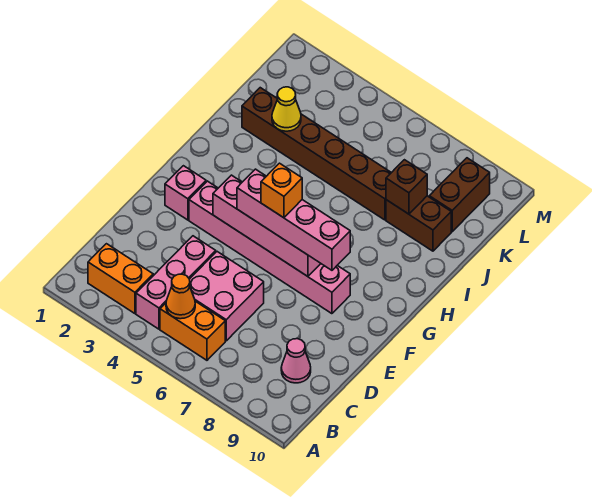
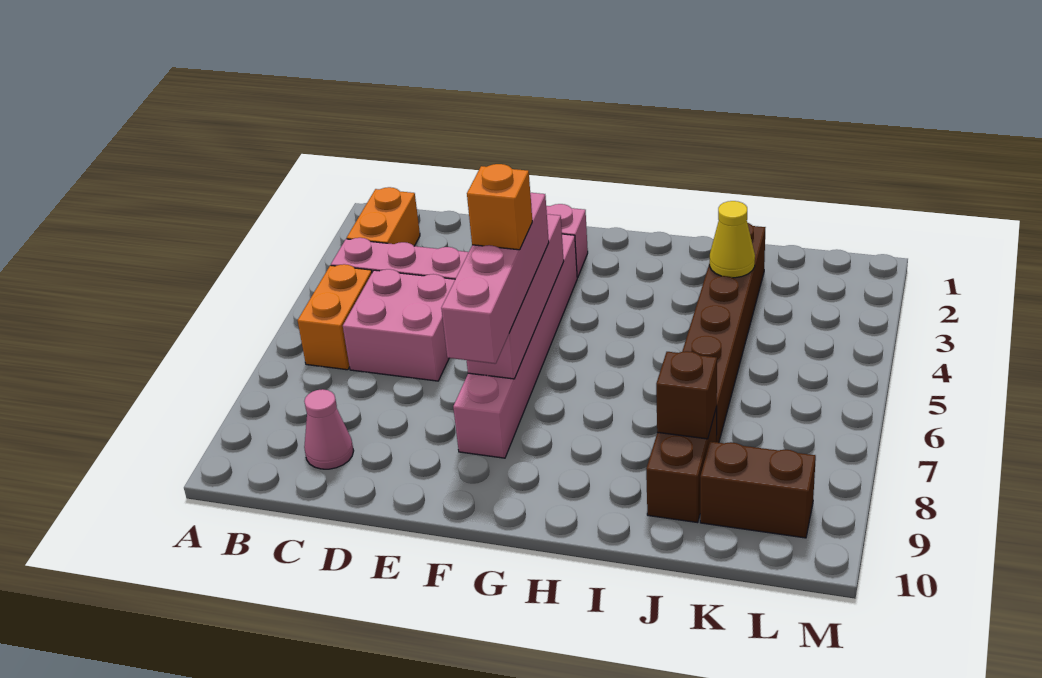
orange 1x1 cone [166,274,195,319] -> none

